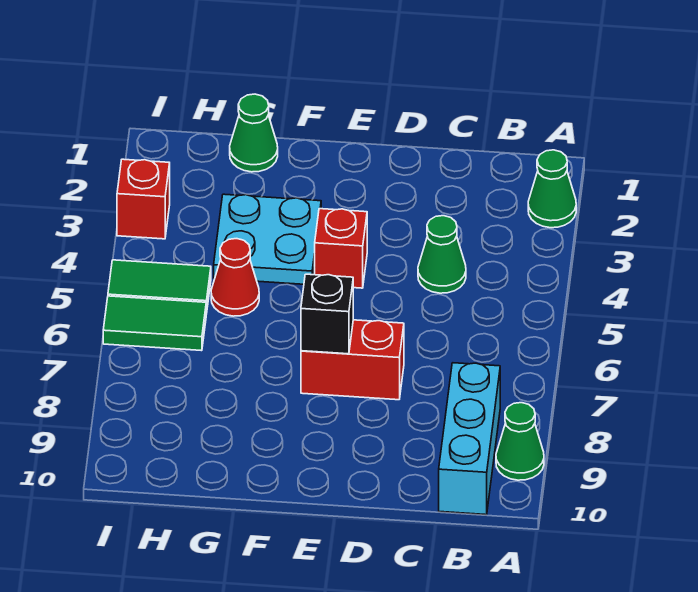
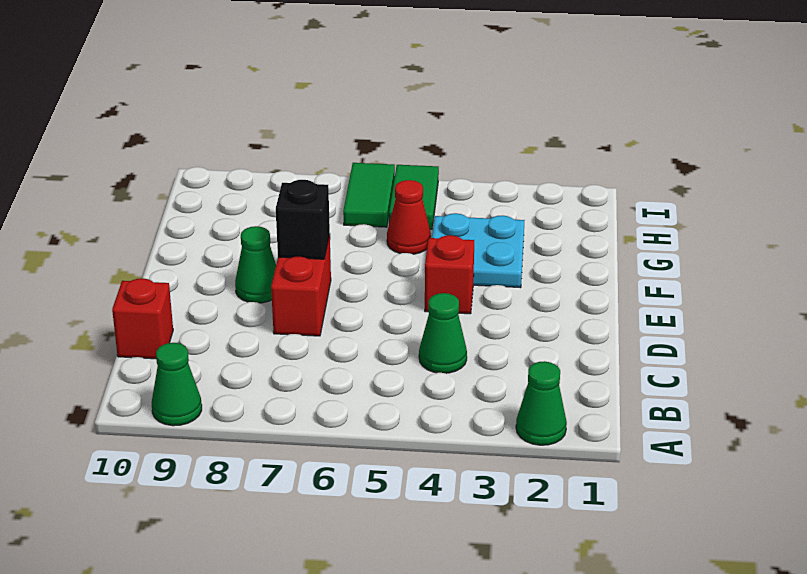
cyan 1x3 brick [439,363,500,515] -> none
green 1x1 cone [230,94,278,172] -> green 1x1 cone moved to [235,226,276,303]
red 1x1 brick [117,159,170,239] -> red 1x1 brick moved to [112,278,173,359]

